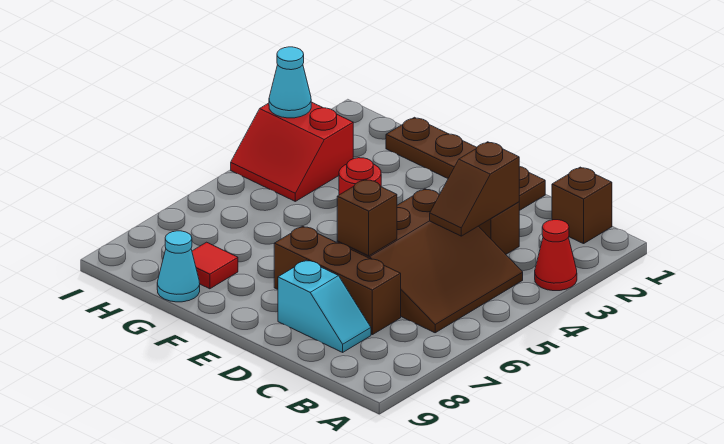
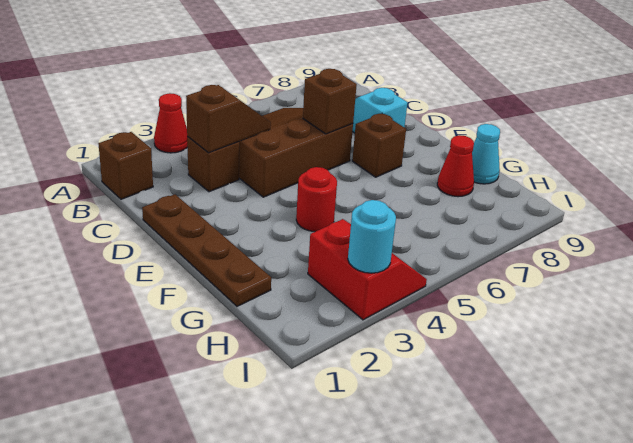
brown 1x3 brick [274,226,401,335] -> brown 1x1 brick [352,114,406,177]
red 1x1 tile [192,242,238,289] -> red 1x1 cone [437,135,474,197]
cyan 1x1 cone [269,47,311,118] -> cyan 1x1 round brick [348,200,396,273]

